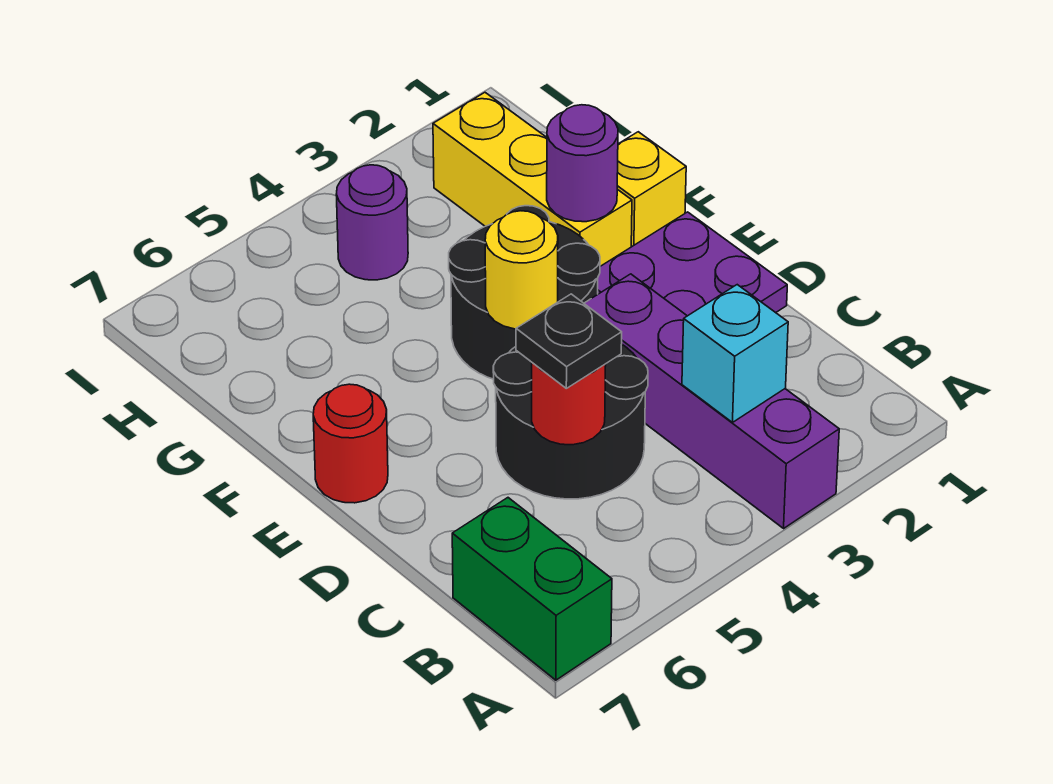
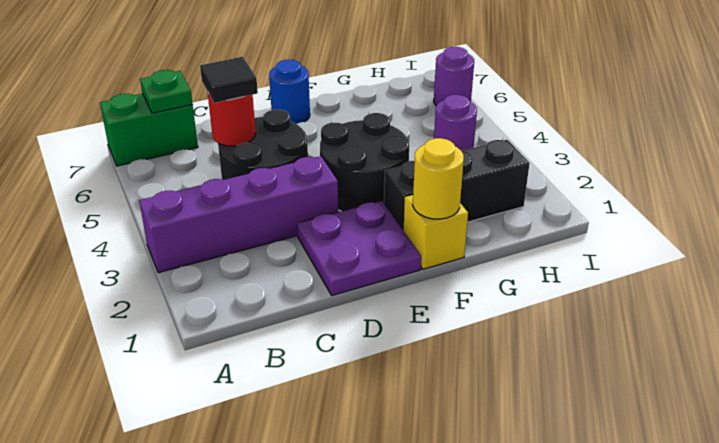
cyan 1x1 brick [682,285,788,422] -> none
none -> green 1x1 plate [140,70,193,113]
black 1x1 plate [516,294,622,388] -> black 1x1 tile [200,57,258,103]
yellow 1x1 round brick [485,211,558,329] -> yellow 1x1 round brick moved to [413,138,464,219]
red 1x1 round brick [313,384,388,503] -> blue 1x1 round brick [269,60,310,124]
yellow 1x3 brick [433,93,632,266] -> black 1x3 brick [384,140,530,231]
purple 1x1 round brick [547,105,618,222] -> purple 1x1 round brick moved to [434,47,474,106]

